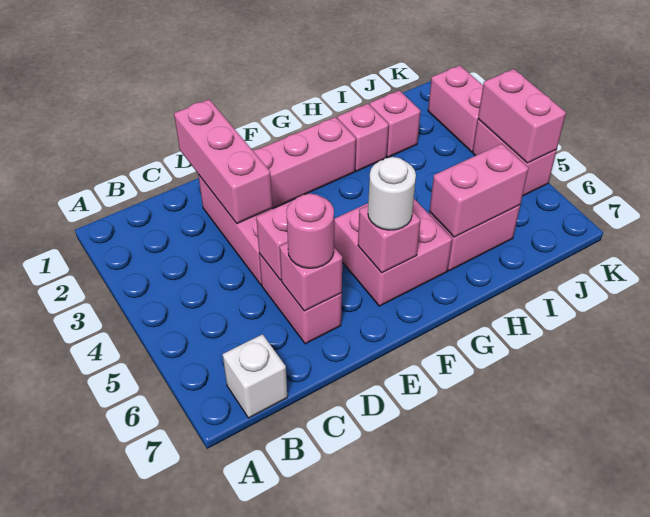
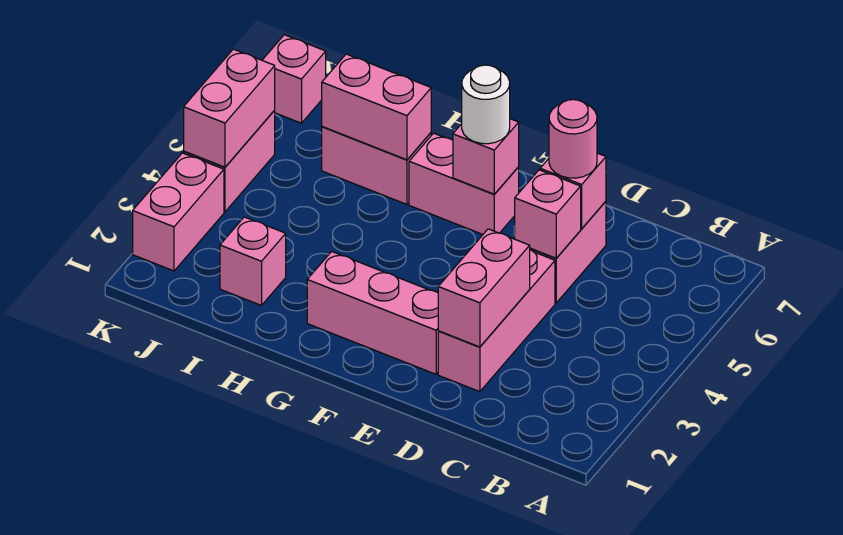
white 1x1 brick [223,334,287,418] -> none
pink 1x3 brick [174,100,272,224] -> pink 1x2 brick [438,229,530,347]
pink 2x2 brick [334,199,452,306] -> pink 1x2 brick [409,133,519,234]
pink 1x1 brick [337,104,389,171] -> pink 1x1 brick moved to [262,35,326,123]

